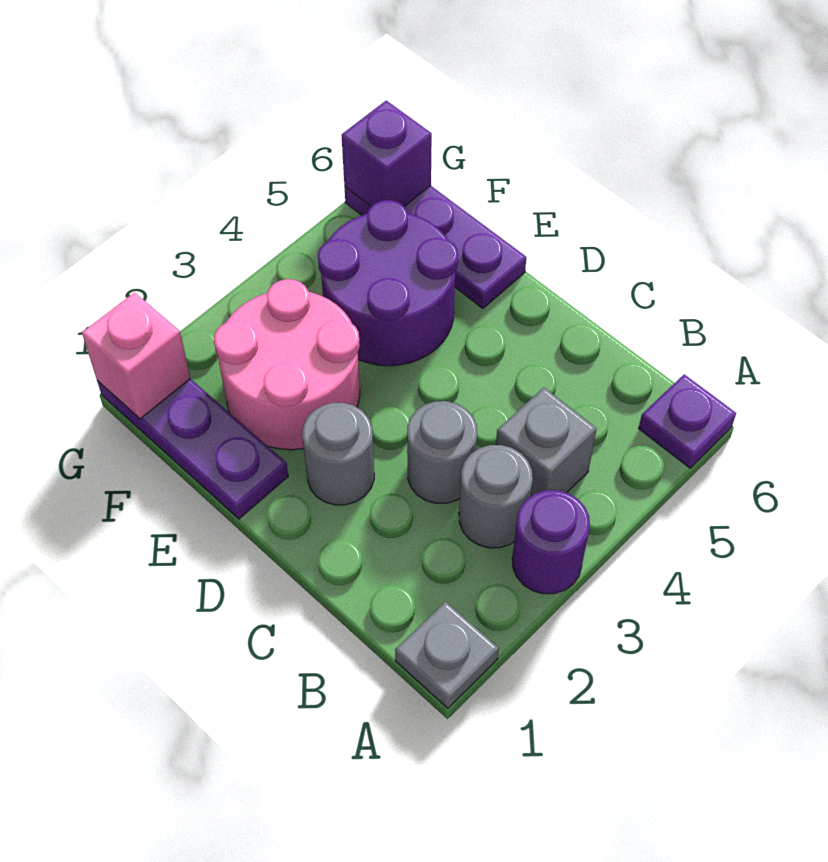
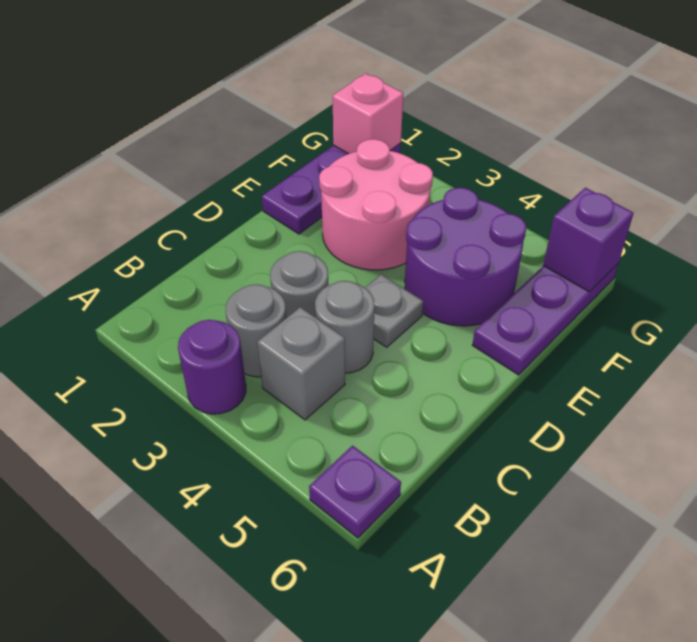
grey 1x1 plate [395,602,499,708] -> grey 1x1 plate moved to [365,274,424,347]
grey 1x1 round brick [302,403,374,505] -> grey 1x1 round brick moved to [315,281,375,373]

